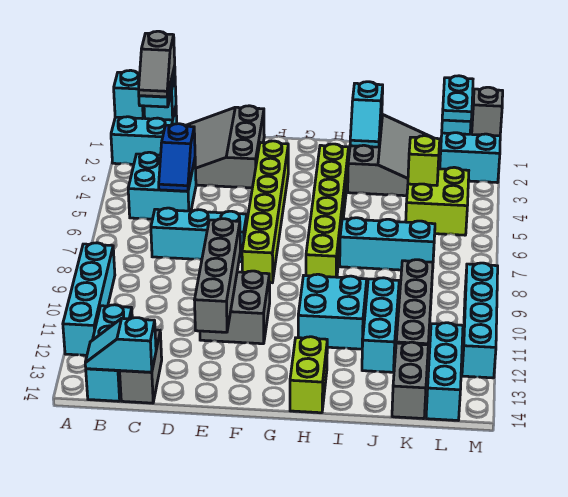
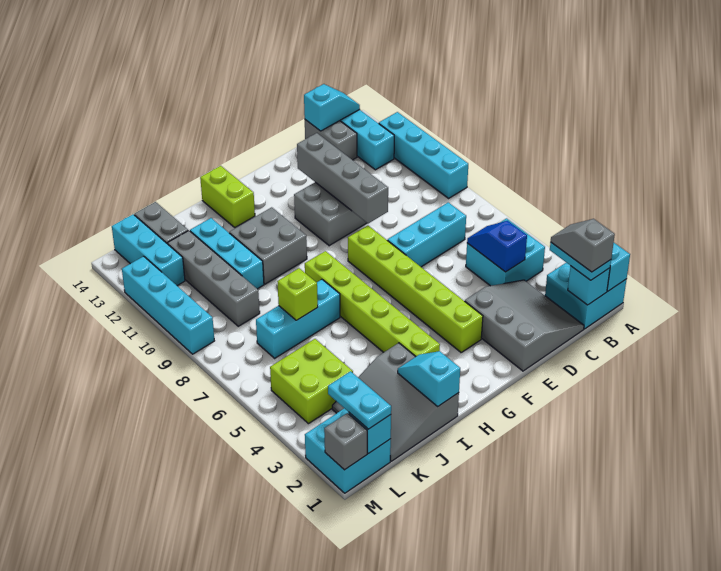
cyan 2x2 brick [298,274,367,349] -> grey 2x2 brick [229,207,307,284]
lime 1x1 brick [408,136,440,185] -> lime 1x1 brick moved to [277,268,318,320]

